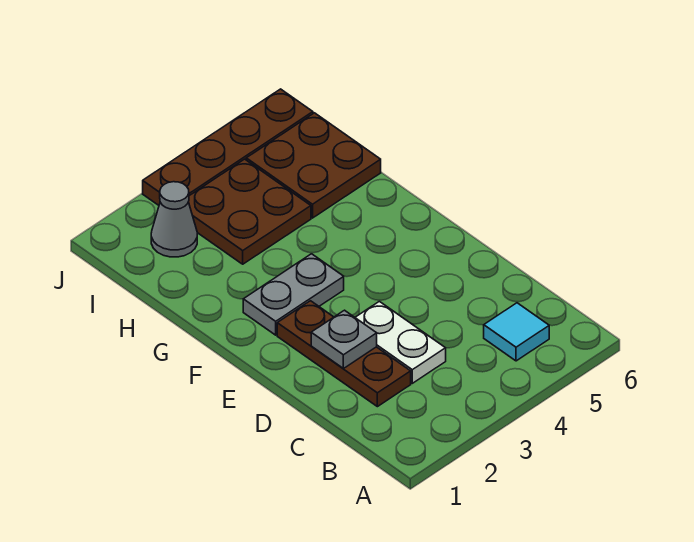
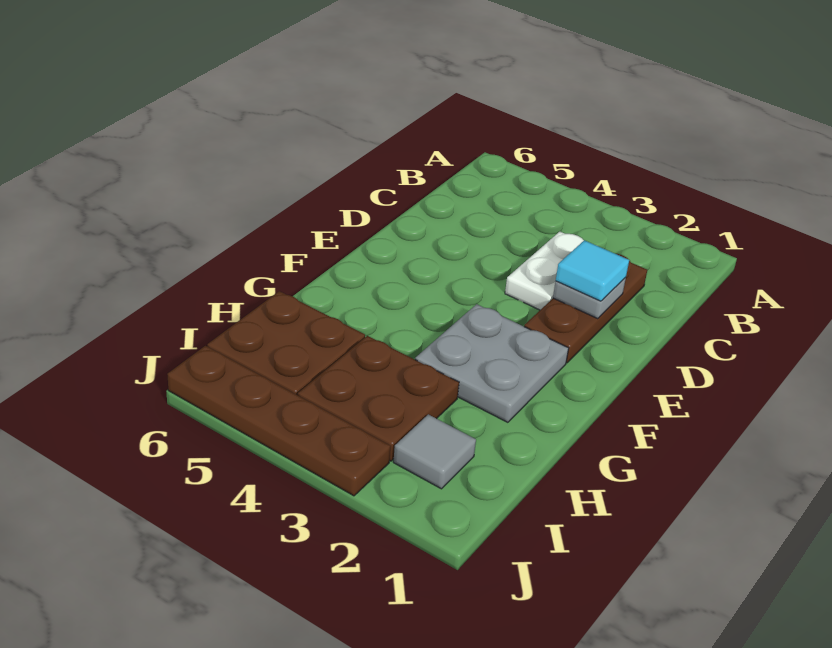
cyan 1x1 tile [484,303,549,361] -> cyan 1x1 tile moved to [556,240,629,301]
grey 1x2 plate [243,254,344,335] -> grey 2x2 plate [415,304,569,422]
grey 1x1 cone [151,182,197,257] -> grey 1x1 tile [393,414,476,489]

